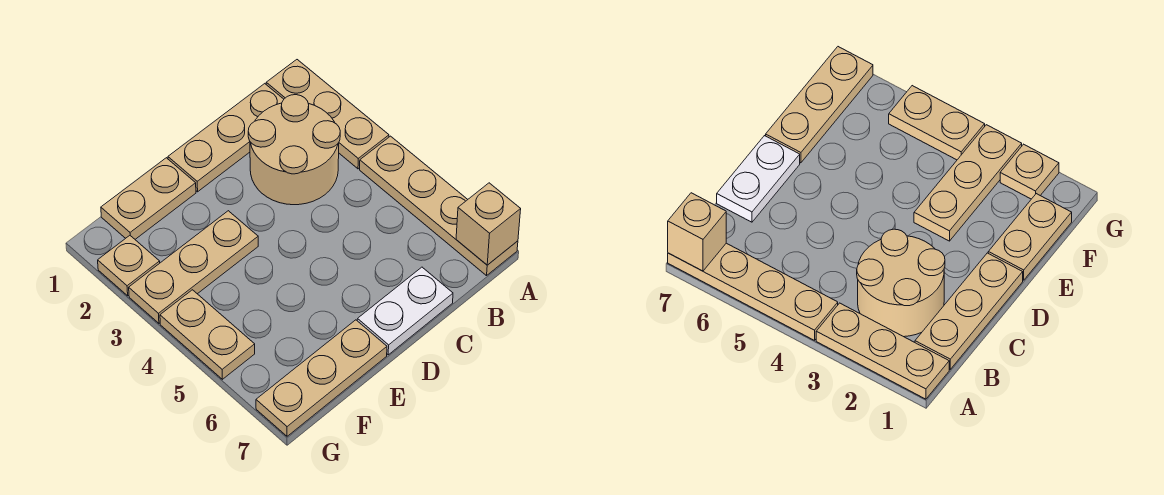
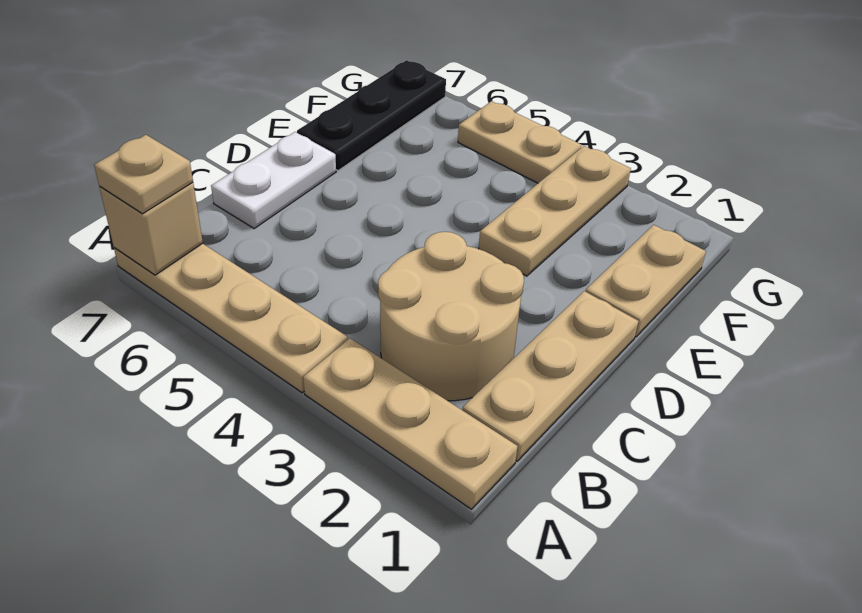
tan 1x3 plate [256,320,387,436] -> black 1x3 plate [297,60,446,171]
tan 1x1 plate [98,236,160,296] -> tan 1x1 plate moved to [94,135,193,214]

